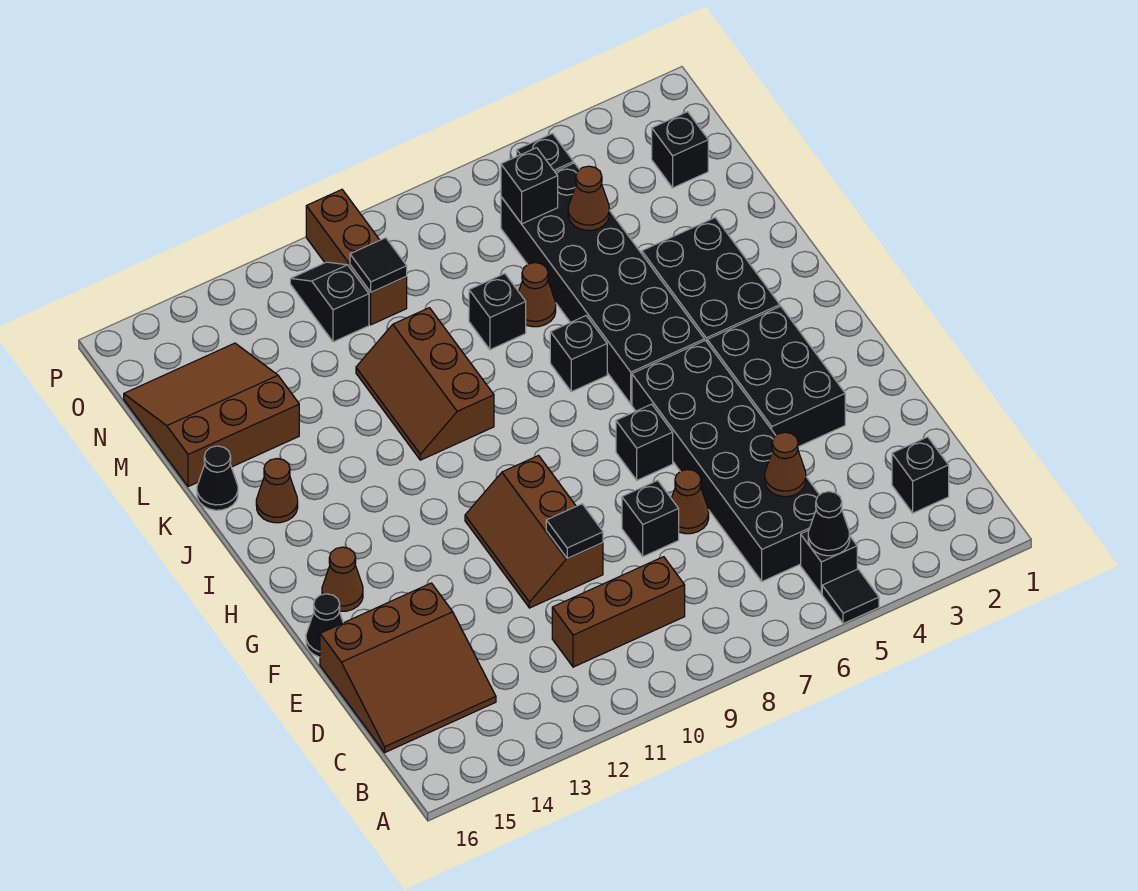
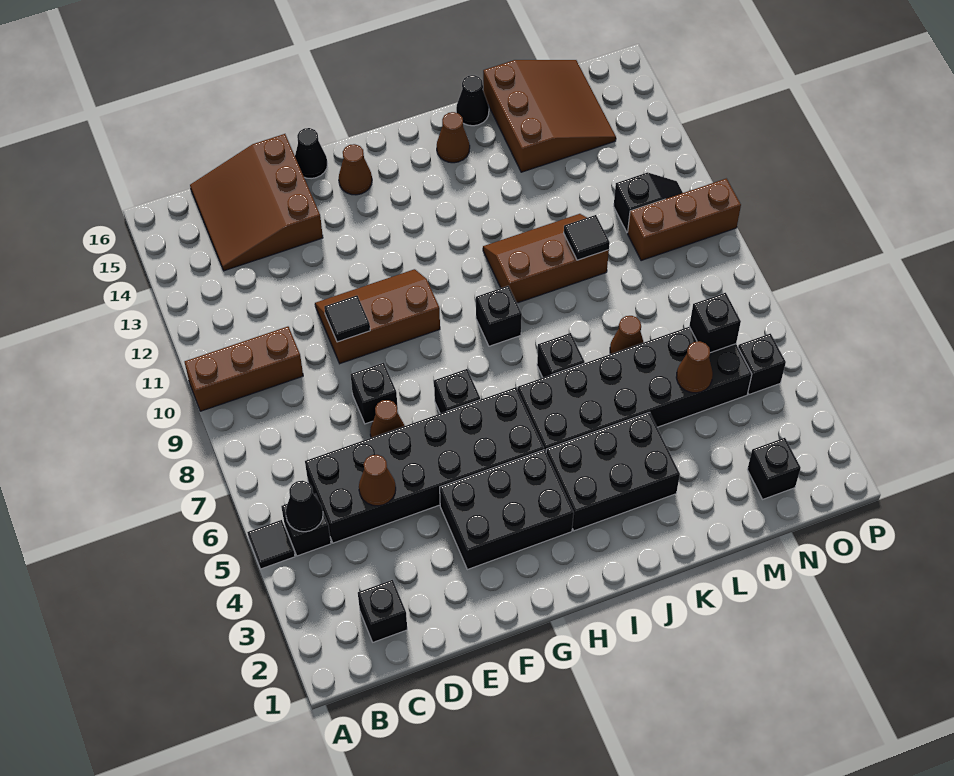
brown 1x3 brick [552,557,685,667] -> brown 1x3 brick turned to [185,327,303,411]
black 1x1 brick [469,274,526,350] -> black 1x1 brick moved to [476,286,522,346]
black 1x1 tile [350,238,407,292] -> black 1x1 tile moved to [564,215,610,260]

